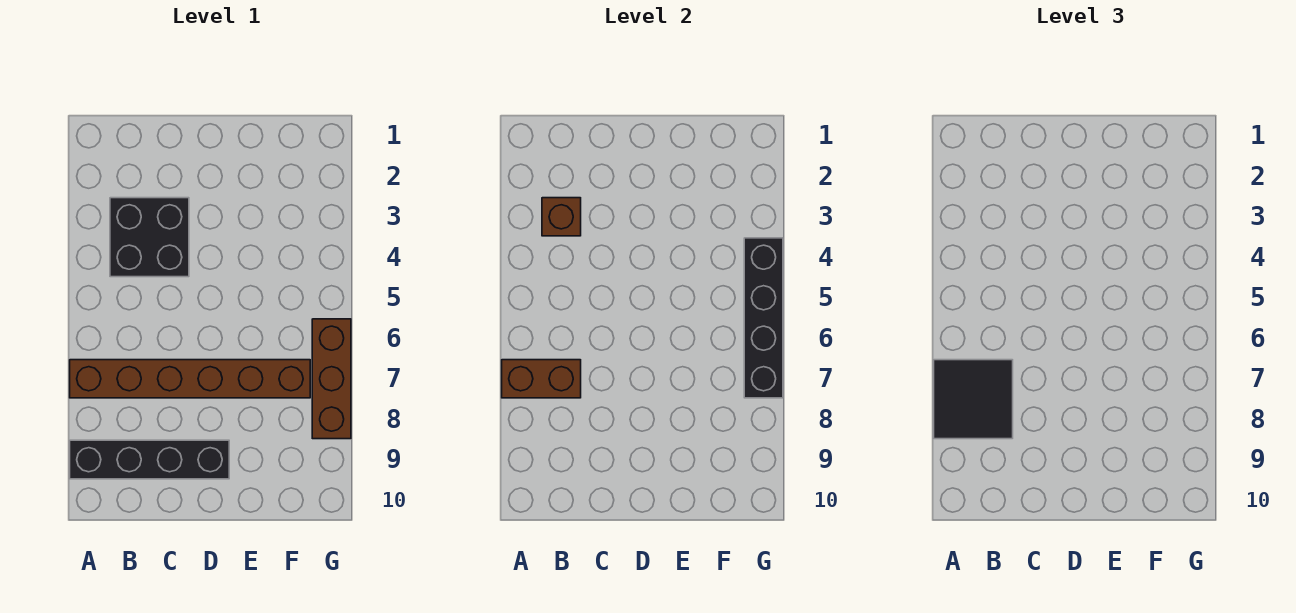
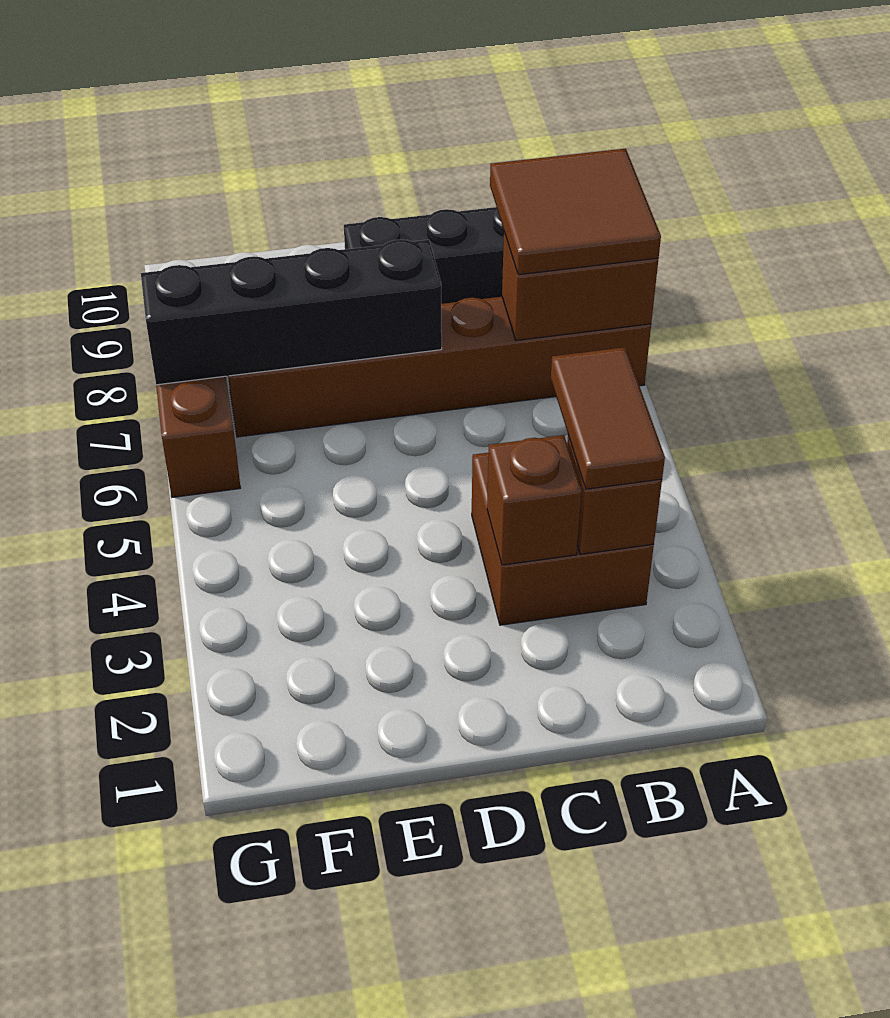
black 2x2 tile [934,360,1013,439] -> brown 2x2 tile [490,149,661,275]
black 2x2 brick [110,198,189,277] -> brown 2x2 brick [472,453,654,625]
none -> brown 1x2 tile [551,347,665,489]
none -> brown 1x1 brick [487,435,581,565]
black 1x4 brick [744,238,783,398] -> black 1x4 brick turned to [141,239,442,385]

